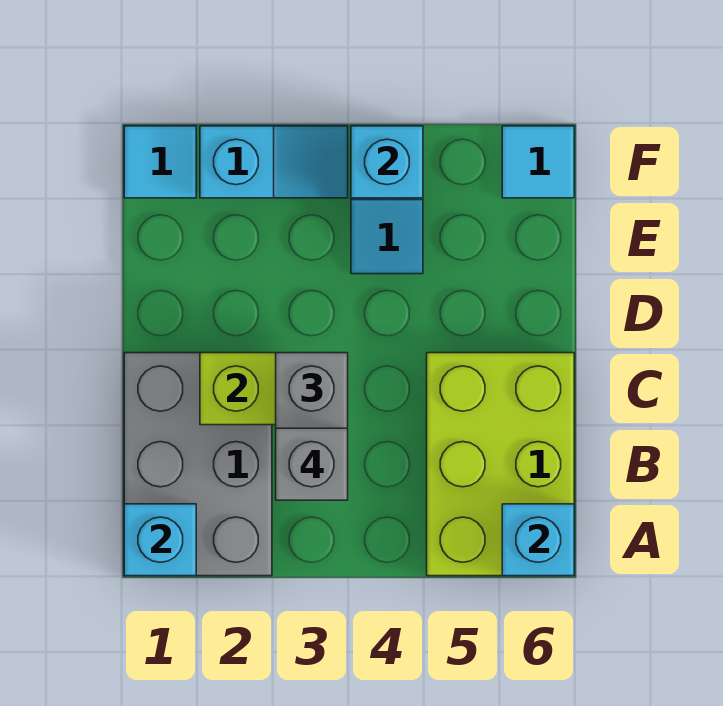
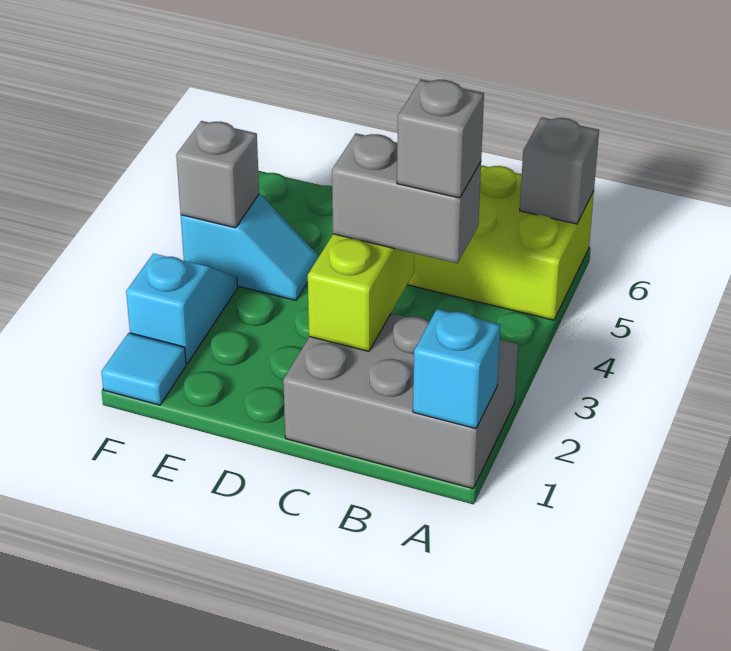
cyan 1x1 brick [502,504,574,576] -> grey 1x1 brick [520,117,599,224]
cyan 1x1 brick [351,126,423,198] -> grey 1x1 brick [176,121,259,228]
cyan 1x1 tile [502,126,574,198] -> none

